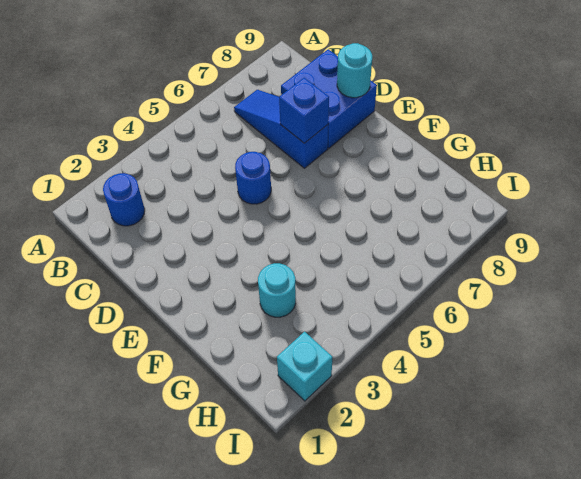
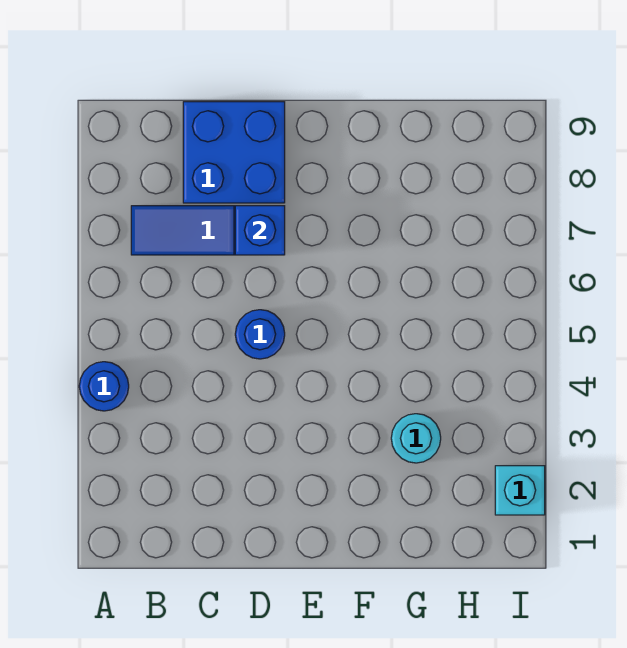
blue 1x1 round brick [103,173,145,226] -> blue 1x1 round brick moved to [79,362,129,411]
cyan 1x1 round brick [337,43,372,98] -> none

